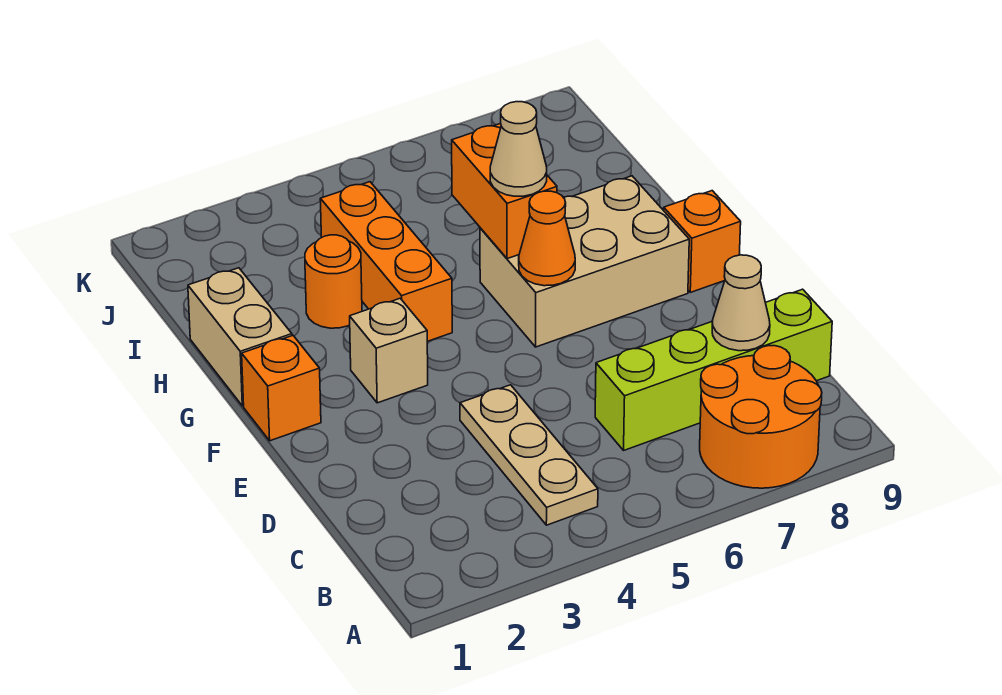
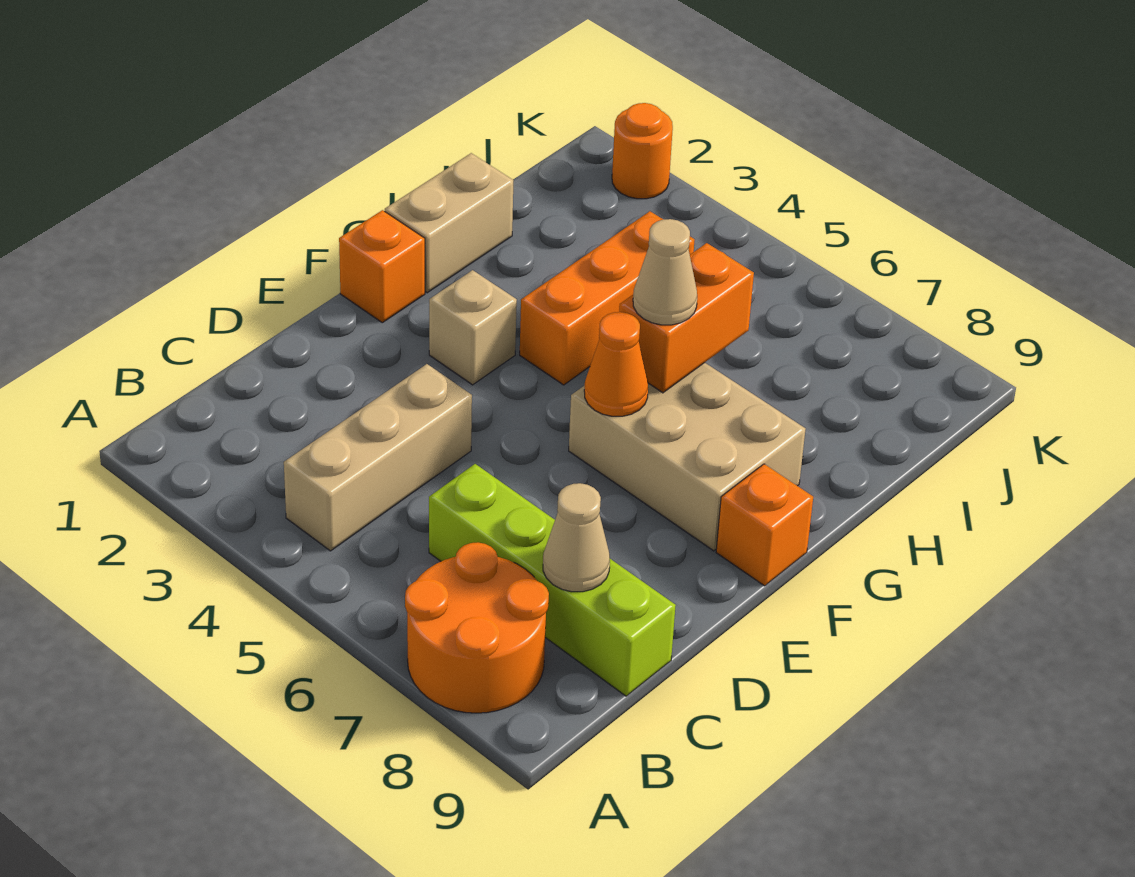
tan 1x3 plate [460,385,598,525] -> tan 1x3 brick [284,364,472,551]
orange 1x1 round brick [305,235,362,328] -> orange 1x1 round brick moved to [612,103,673,199]

